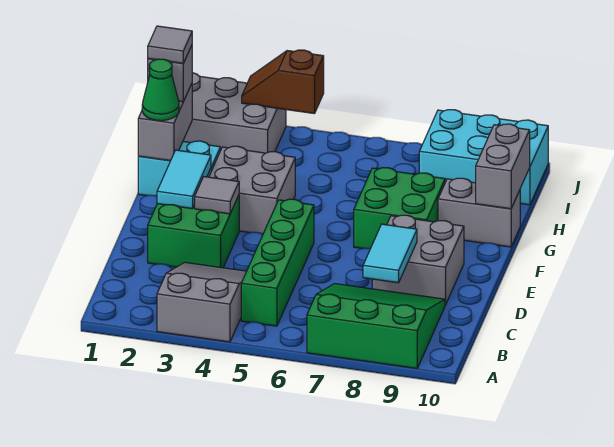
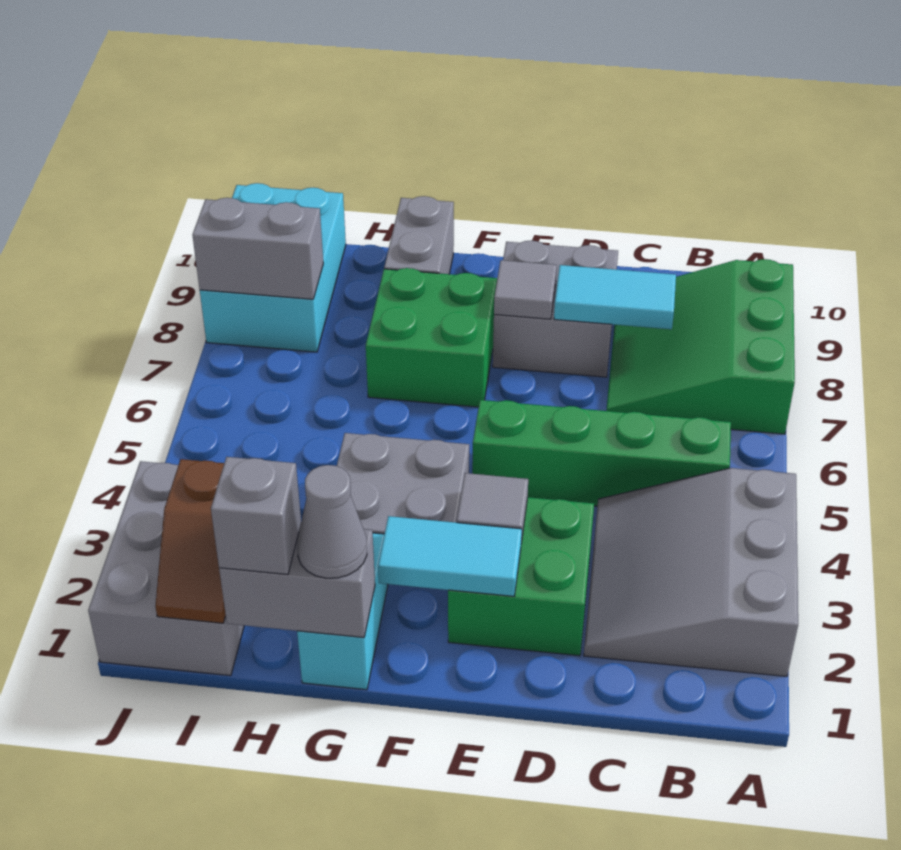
grey 2x3 slope [157,262,247,342] -> grey 3x3 slope [584,468,798,676]
green 1x1 cone [142,59,179,121] -> grey 1x1 cone [297,465,367,578]
grey 1x2 brick [476,124,530,209] -> grey 1x2 brick moved to [193,198,323,299]
grey 1x1 tile [148,26,192,63] -> grey 1x1 tile moved to [494,260,557,319]
brown 1x2 slope [242,50,324,114] -> brown 1x2 slope moved to [155,459,226,623]

